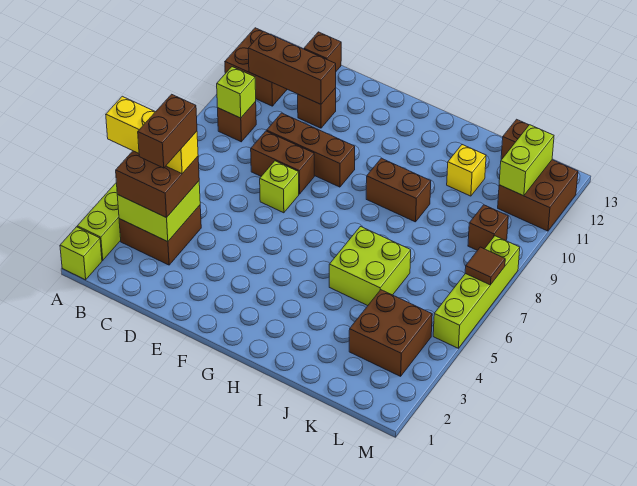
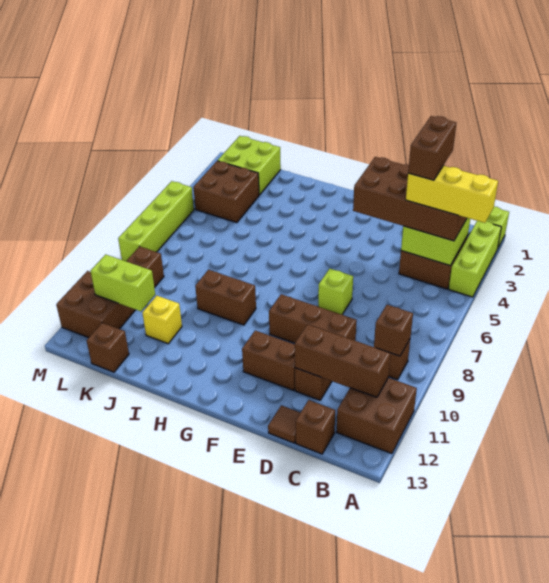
brown 2x2 brick [116,151,199,218] -> brown 2x4 brick [353,157,467,241]
lime 1x1 brick [217,67,256,118] -> brown 1x1 brick [374,305,413,356]
brown 1x2 brick [251,131,314,194] -> brown 1x2 brick moved to [242,331,295,390]
lime 2x2 brick [329,226,411,306] -> lime 2x2 brick moved to [218,136,281,195]
lime 1x2 brick [499,125,554,196] -> lime 1x2 brick turned to [91,254,155,311]
brown 1x1 tile [465,247,505,285] -> brown 1x1 tile moved to [268,405,300,443]

